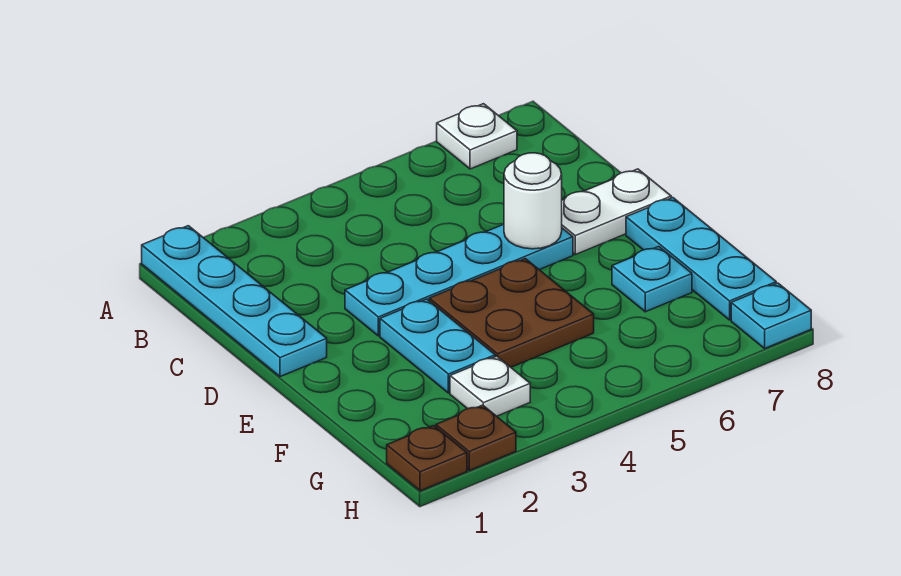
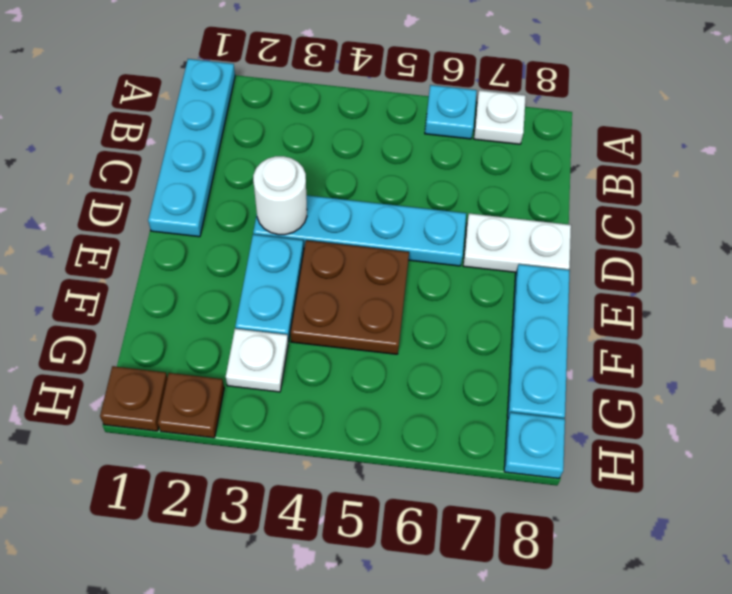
white 1x1 round brick [504,153,562,249] -> white 1x1 round brick moved to [253,156,307,235]
cyan 1x1 plate [612,246,692,312] -> cyan 1x1 plate moved to [425,85,477,139]

